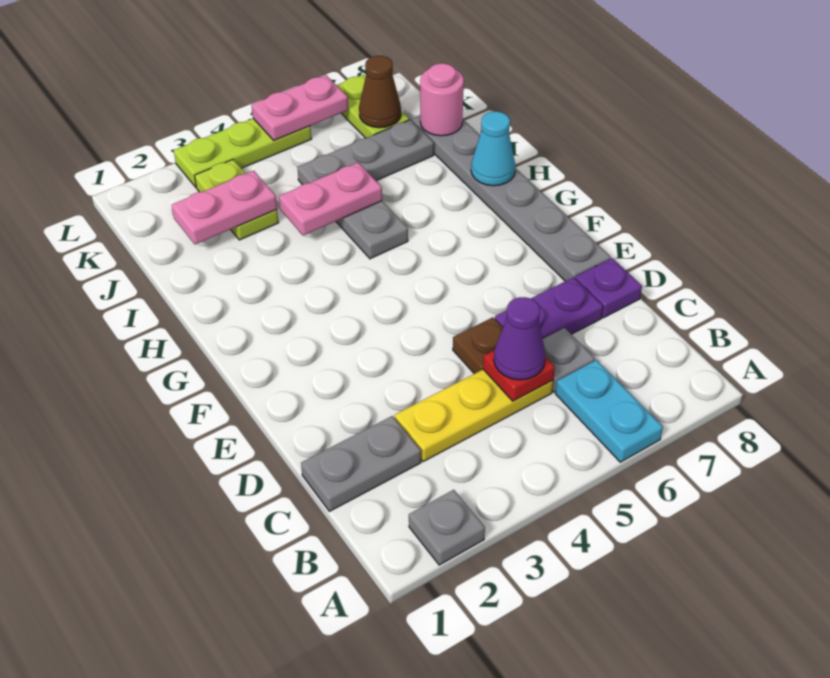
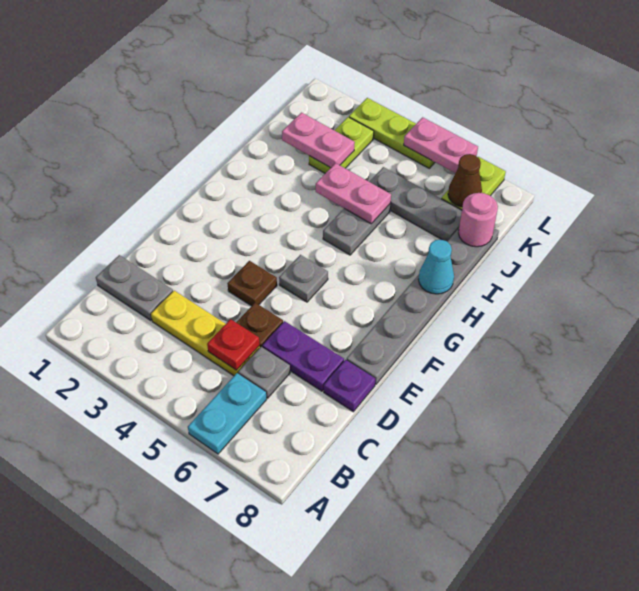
grey 1x1 plate [409,490,485,565] -> grey 1x1 plate moved to [279,255,328,302]
purple 1x1 cone [494,297,545,380] -> none
none -> brown 1x1 plate [227,261,277,306]

